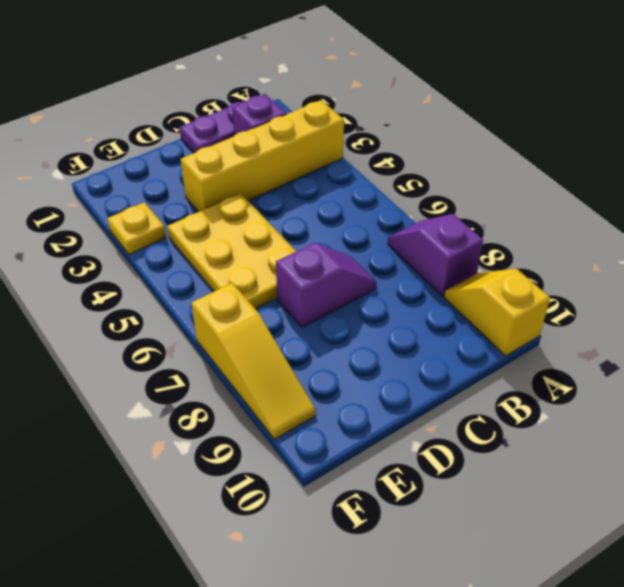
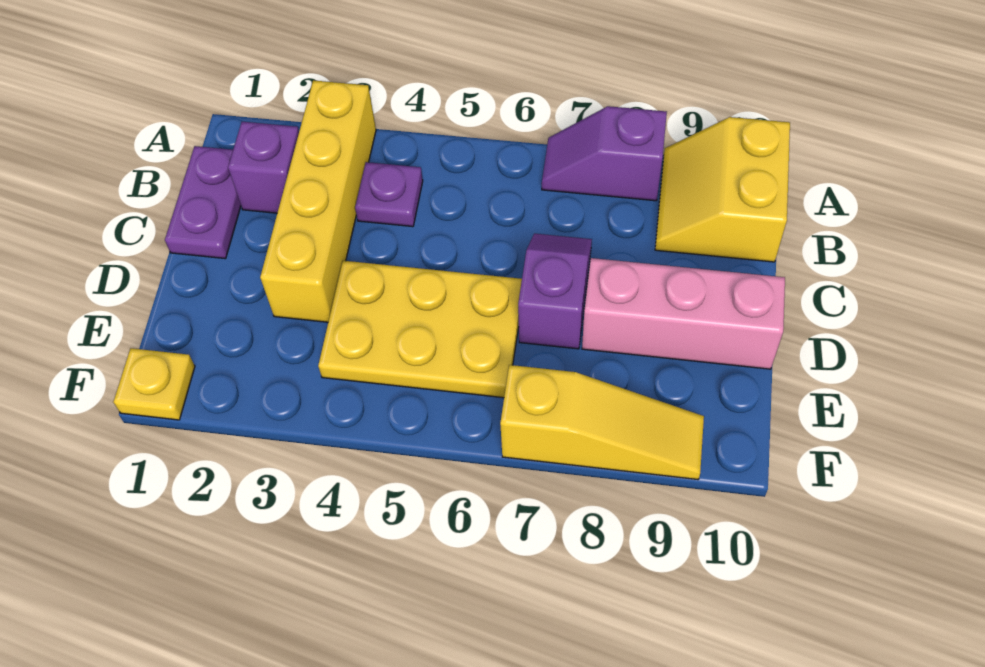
yellow 1x2 slope [444,269,550,356] -> yellow 2x2 slope [655,117,790,262]
none -> purple 1x1 plate [355,162,423,227]
none -> pink 1x3 brick [582,258,785,369]
yellow 1x1 plate [107,202,166,254] -> yellow 1x1 plate moved to [113,348,195,420]

